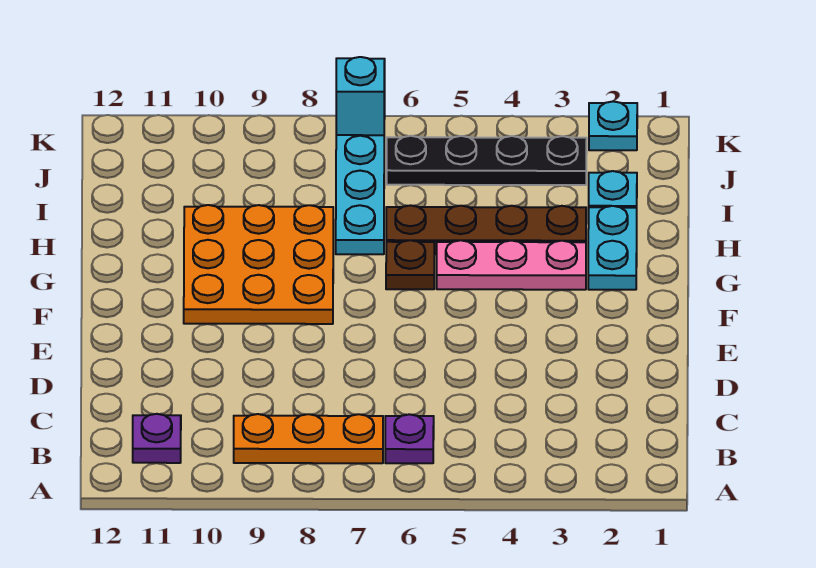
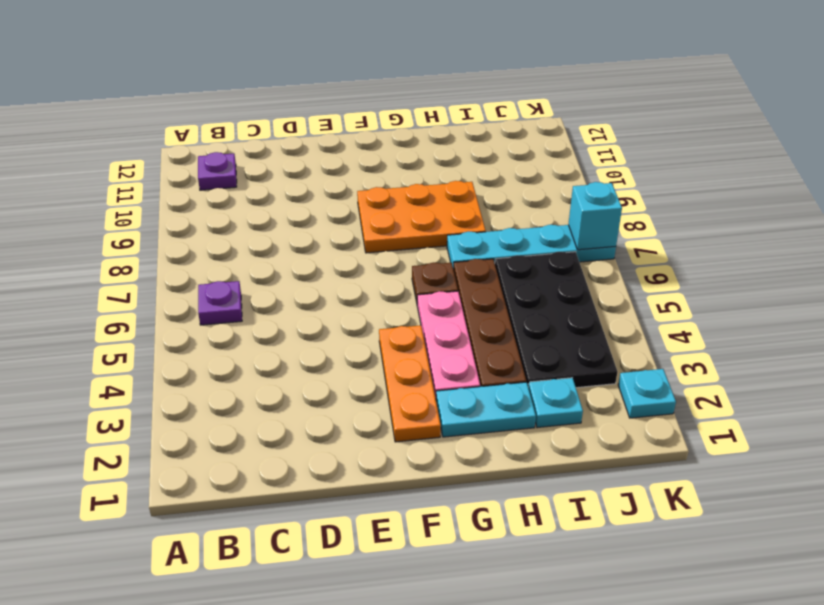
orange 1x3 plate [234,414,383,463] -> orange 1x3 plate moved to [379,325,441,442]
orange 3x3 plate [184,205,333,324] -> orange 2x3 plate [357,181,486,253]
black 1x4 plate [387,136,587,185] -> black 2x4 plate [495,252,617,388]

